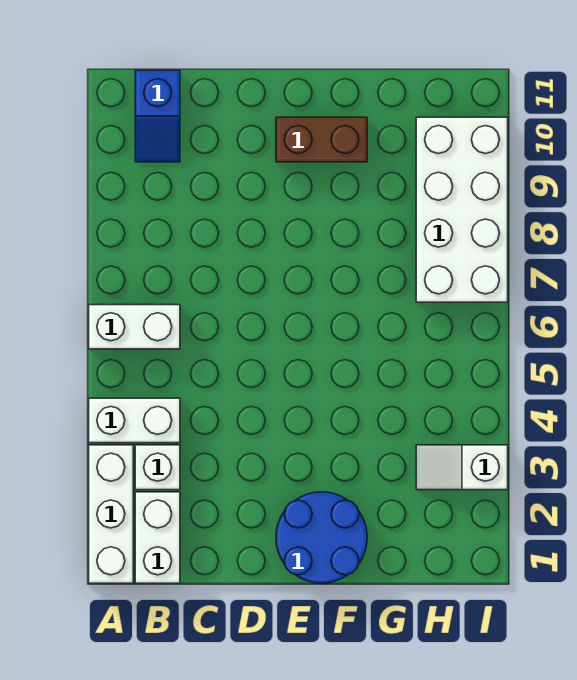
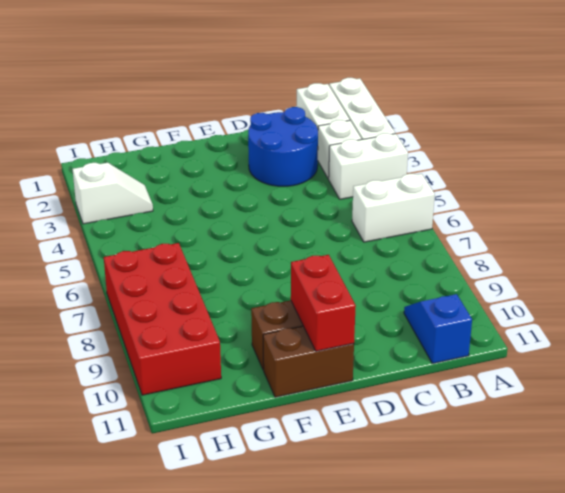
blue 2x2 round brick [276,492,367,583] -> blue 2x2 round brick moved to [248,107,318,186]
none -> red 1x2 brick [291,255,356,351]
none -> brown 1x2 brick [263,326,354,397]
white 2x4 brick [416,117,508,302] -> red 2x4 brick [104,243,221,395]

